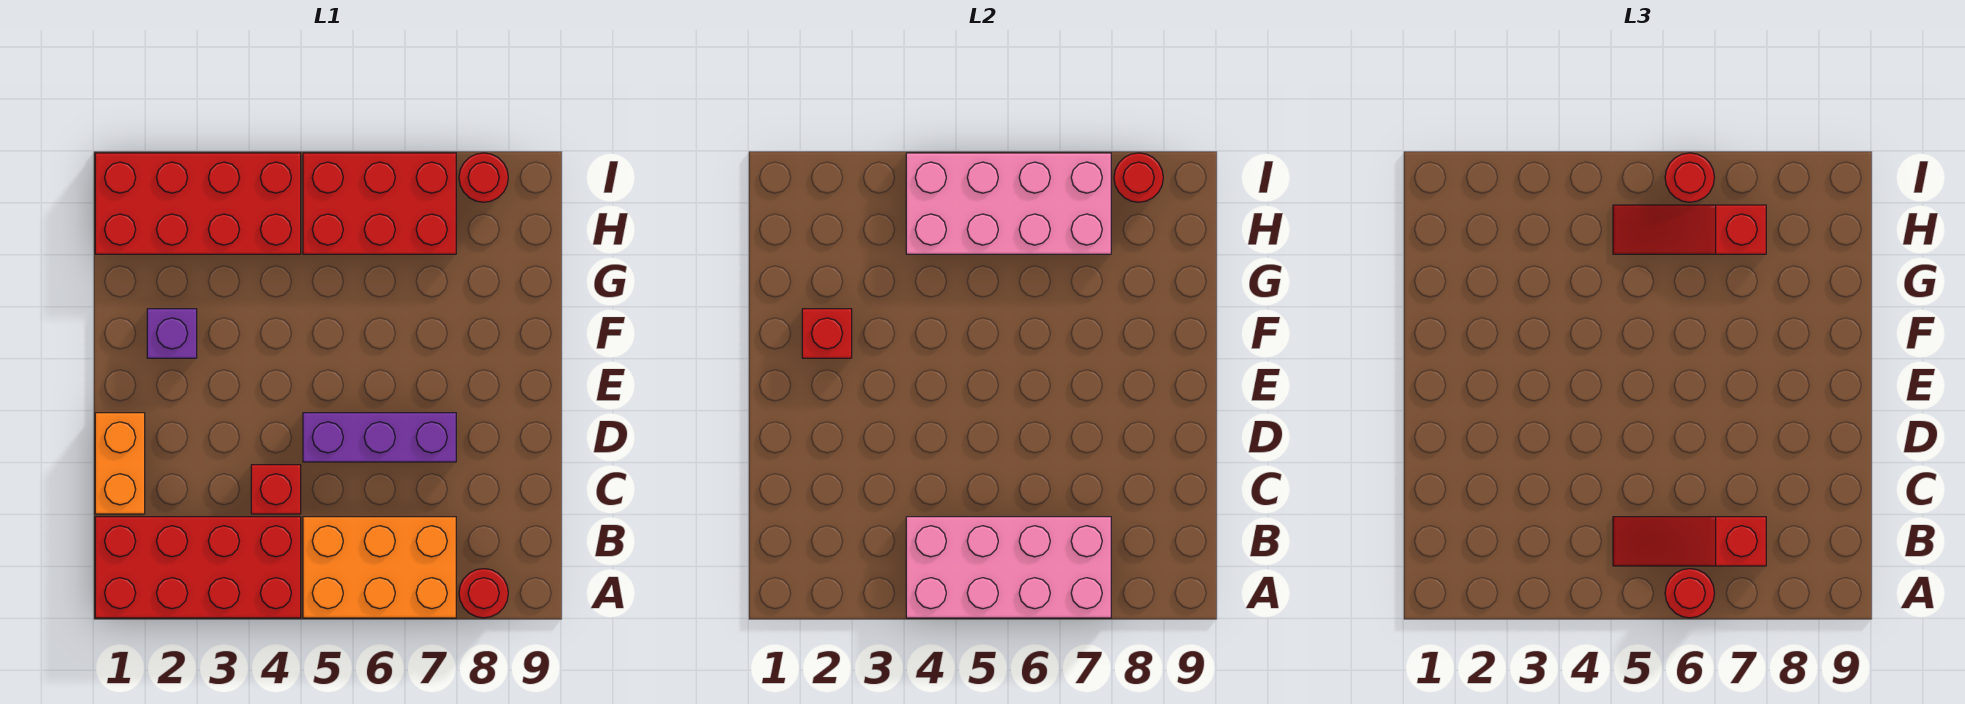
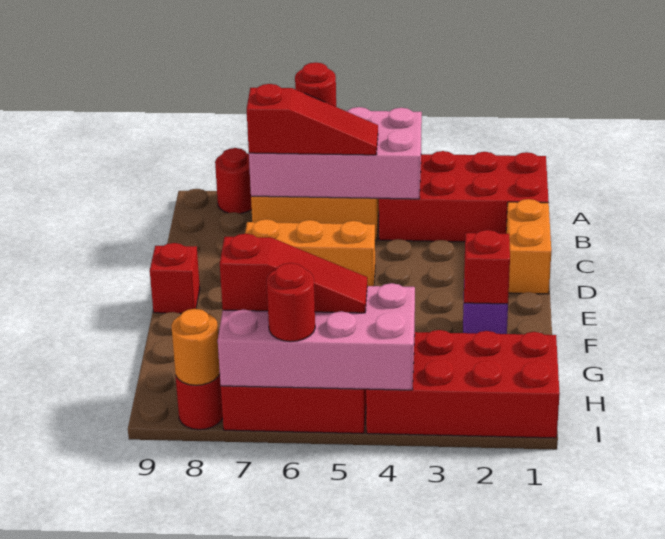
red 1x1 brick [251,465,301,514] -> red 1x1 brick moved to [150,243,200,313]
purple 1x3 brick [303,413,456,462] -> orange 1x3 brick [245,219,375,286]
red 1x1 round brick [1114,153,1163,202] -> orange 1x1 round brick [171,309,220,385]

